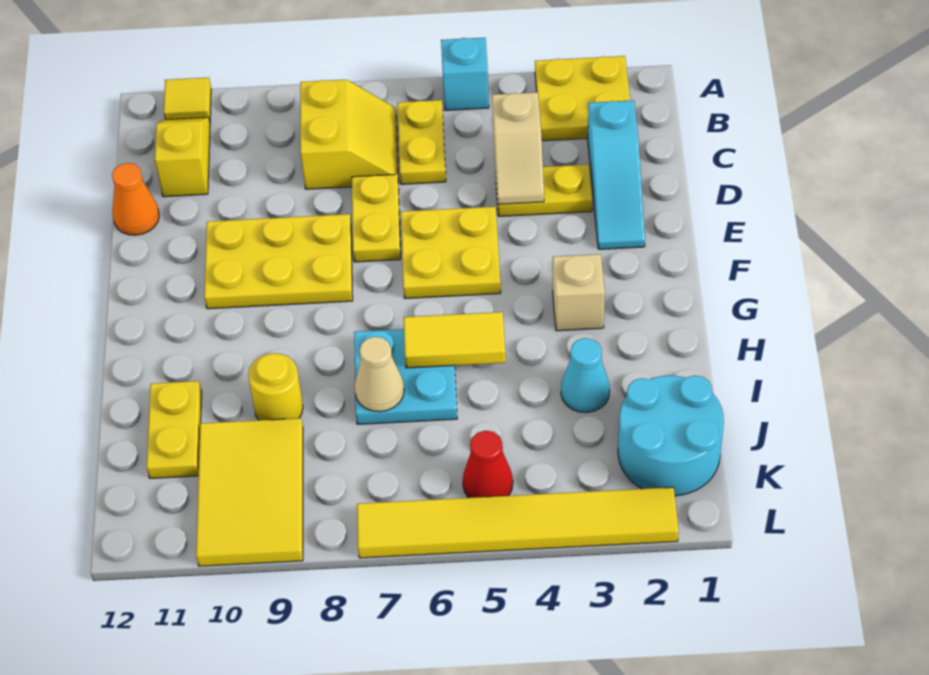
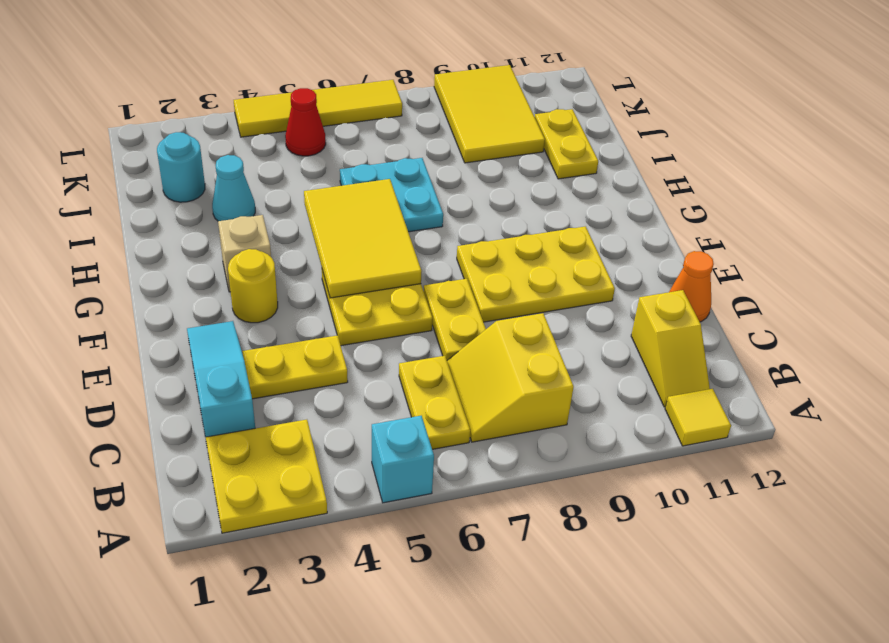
tan 1x2 slope [492,92,544,204] -> none
yellow 1x2 tile [404,312,506,368] -> yellow 2x3 tile [304,179,422,298]
tan 1x1 cone [355,337,404,412] -> none
yellow 1x1 round brick [248,353,303,420] -> yellow 1x1 round brick moved to [228,249,278,323]
cyan 2x2 round brick [618,375,724,496] -> cyan 1x1 round brick [157,132,205,202]
yellow 1x6 tile [357,487,679,558] -> yellow 1x4 tile [234,80,402,137]

